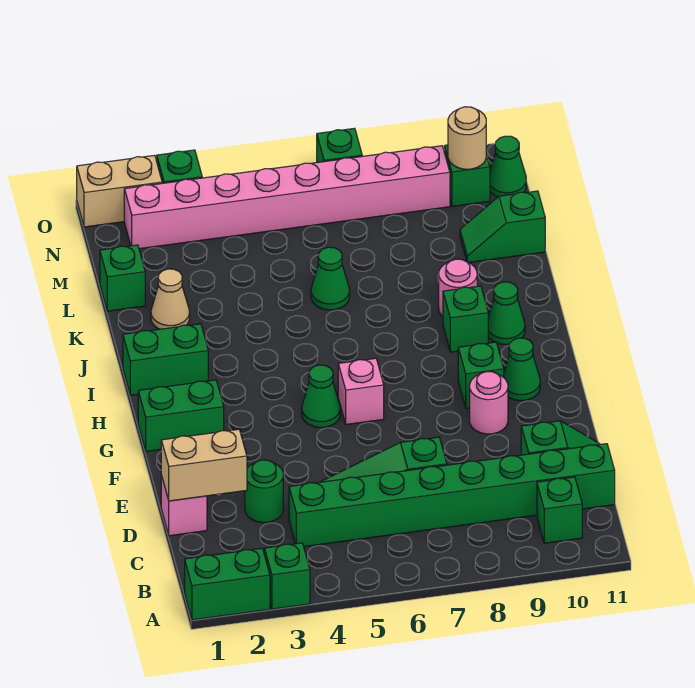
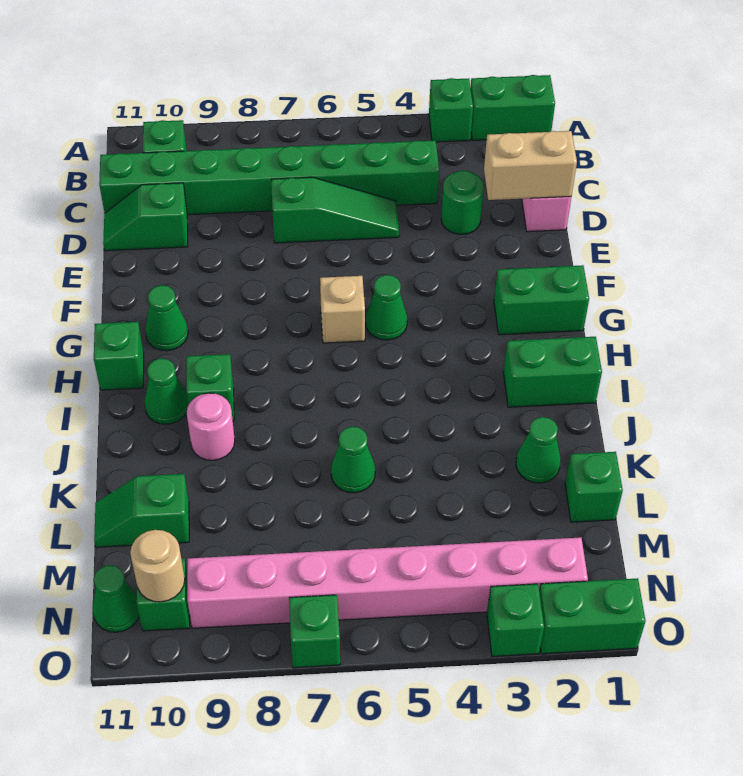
pink 1x1 round brick [470,372,508,434] -> none
pink 1x1 brick [338,358,384,425] -> tan 1x1 brick [320,276,365,343]
green 1x1 brick [458,342,504,408] -> green 1x1 brick moved to [94,322,144,390]
tan 1x1 cone [151,269,190,329] -> green 1x1 cone [516,417,561,483]
green 1x2 slope [460,191,545,263] -> green 1x2 slope turned to [94,474,189,547]
tan 1x2 brick [77,155,162,227] -> green 1x2 brick [539,578,645,654]

